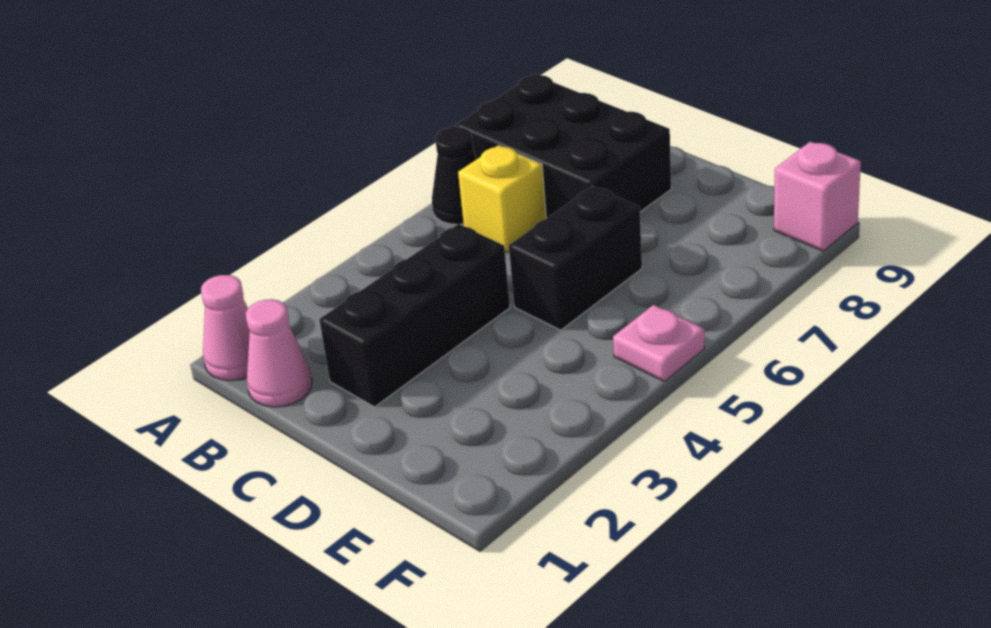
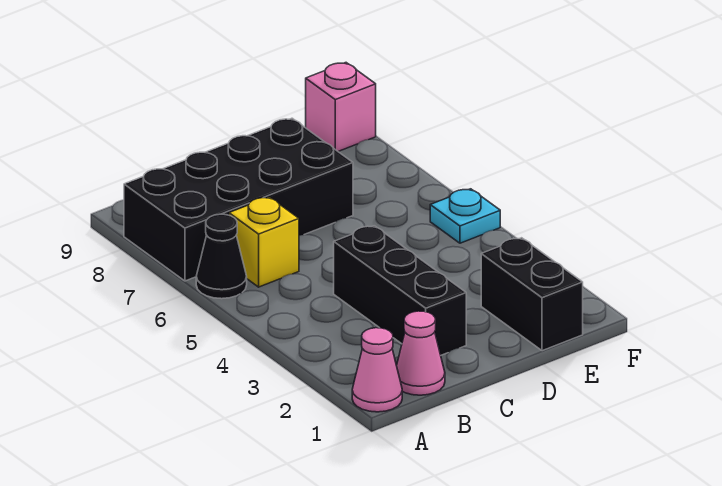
black 2x3 brick [456,75,671,218] -> black 2x4 brick [124,118,353,281]
black 1x2 brick [509,186,642,330] -> black 1x2 brick moved to [481,238,583,351]
pink 1x1 plate [613,305,705,381] -> cyan 1x1 plate [430,189,500,243]

